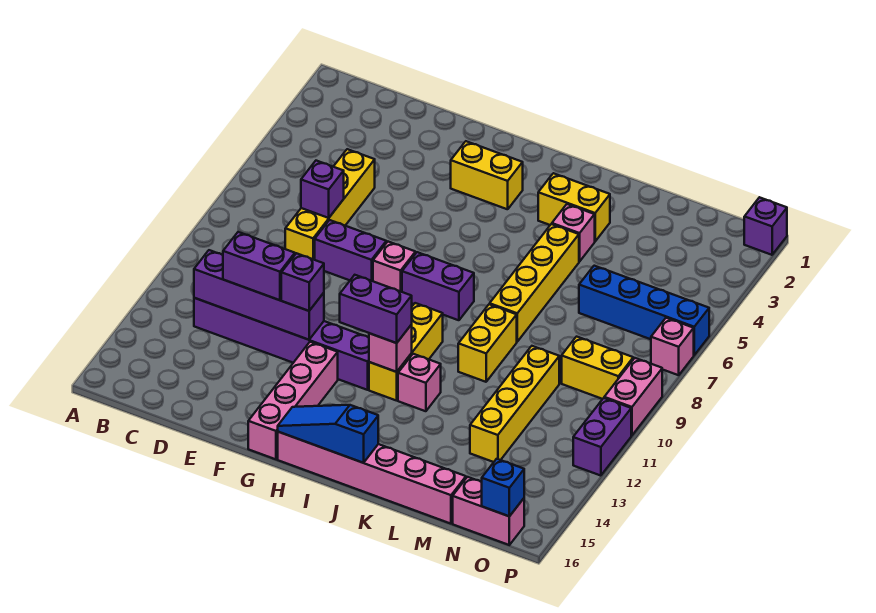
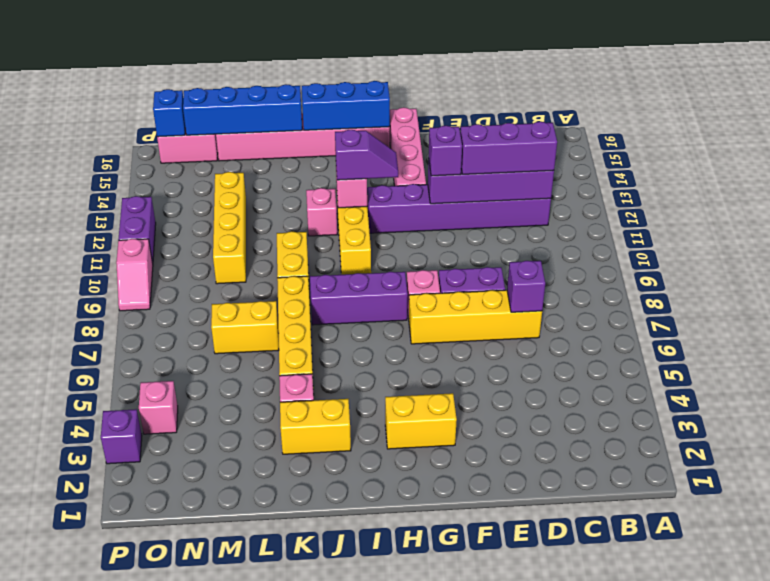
yellow 1x4 brick [285,149,375,260] -> yellow 1x4 brick turned to [409,290,542,344]
purple 1x2 brick [223,232,295,300] -> purple 1x3 brick [460,122,557,174]
purple 1x2 brick [402,252,474,320] -> purple 1x3 brick [310,272,408,325]
purple 1x2 brick [340,275,412,343] -> purple 1x2 slope [335,130,398,180]
blue 1x3 slope [278,405,378,463] -> blue 1x3 brick [302,81,390,130]
blue 1x4 brick [579,266,709,355] -> blue 1x4 brick moved to [183,84,302,135]
yellow 1x2 brick [562,337,633,399] -> yellow 1x2 brick moved to [211,301,279,354]
purple 1x1 brick [744,197,787,255] -> purple 1x1 brick moved to [101,409,142,464]
pink 1x1 brick [651,318,694,375] -> pink 1x1 brick moved to [139,381,178,434]
pink 1x2 brick [604,358,662,435] -> pink 1x2 slope [116,239,153,311]

